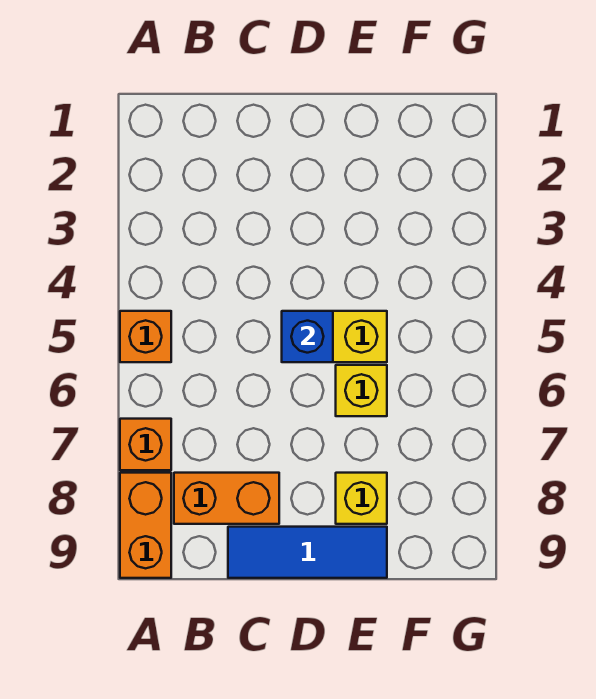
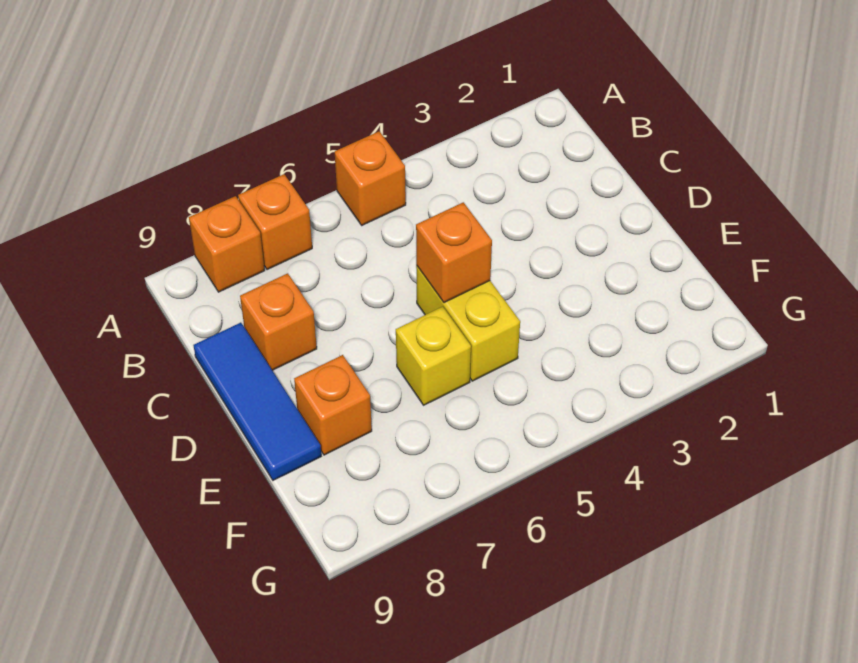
orange 1x2 brick [120,473,171,578] -> orange 1x1 brick [189,196,265,292]
orange 1x2 brick [174,473,279,524] -> orange 1x1 brick [240,273,317,370]
blue 1x1 brick [282,311,333,362] -> orange 1x1 brick [416,202,492,303]
yellow 1x1 brick [336,473,387,524] -> orange 1x1 brick [294,355,372,455]

